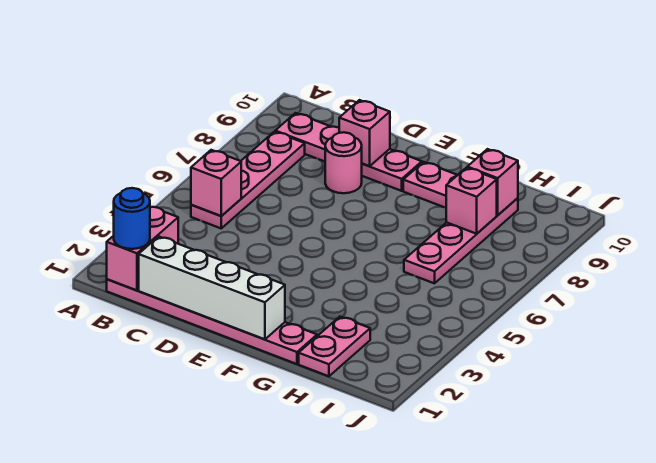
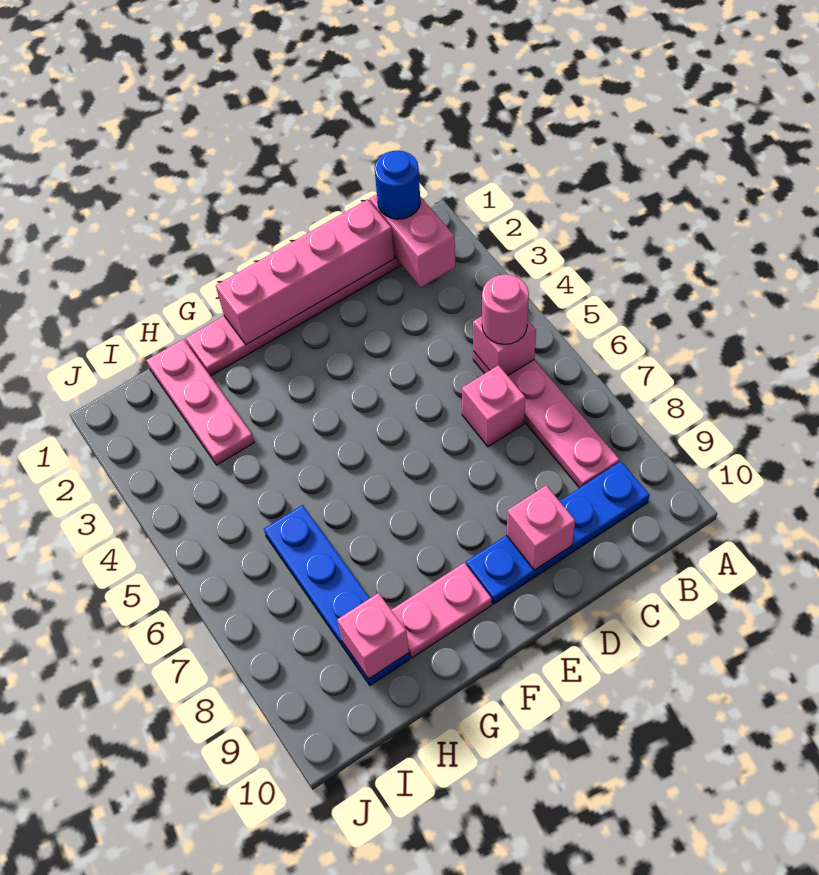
pink 1x4 plate [275,113,422,191] -> blue 1x4 plate [466,462,650,604]
white 1x4 brick [139,236,285,339] -> pink 1x4 brick [216,200,394,345]
pink 1x1 round brick [325,132,362,193] -> pink 1x1 round brick moved to [482,274,529,344]
pink 1x2 plate [299,317,370,376] -> pink 1x3 plate [146,339,254,465]
pink 1x4 plate [404,198,518,283] -> blue 1x4 plate [264,505,410,685]
pink 1x1 brick [446,168,497,234] -> pink 1x1 brick moved to [462,365,525,447]

